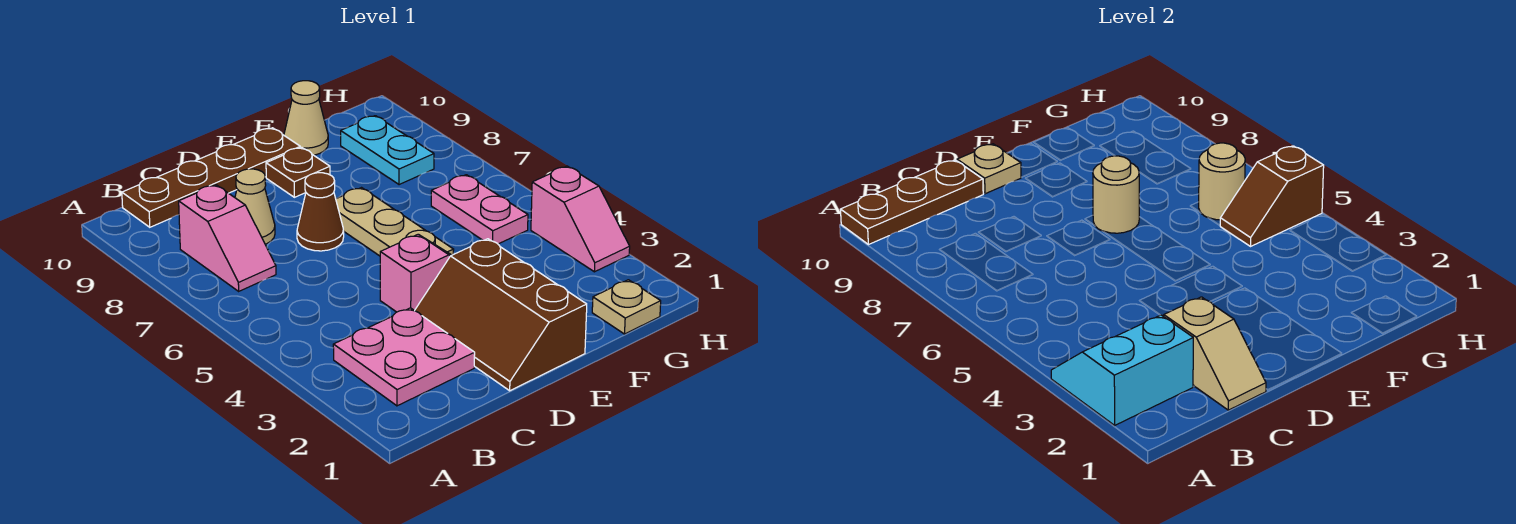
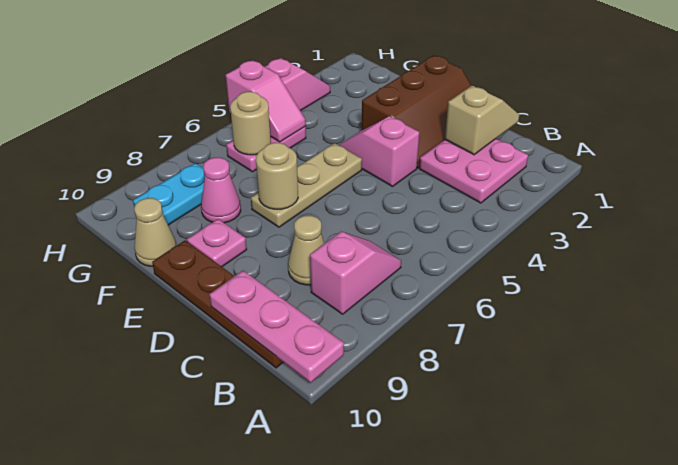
cyan 2x2 slope [1051,315,1193,425] -> none
brown 1x3 plate [840,160,983,245] -> pink 1x3 plate [209,271,344,382]
brown 1x1 cone [297,173,344,251] -> none
tan 1x1 plate [957,144,1021,194] -> none
brown 1x1 plate [266,147,330,197] -> pink 1x1 plate [187,219,247,267]
none -> pink 1x1 cone [201,158,241,223]
tan 1x1 plate [592,280,661,334] -> none
brown 1x2 slope [1220,146,1324,247] -> pink 1x2 slope [226,60,306,142]

